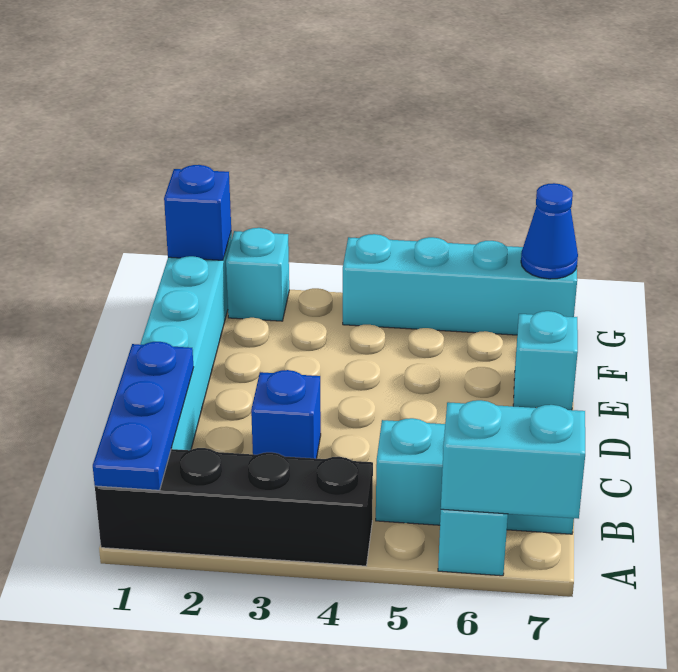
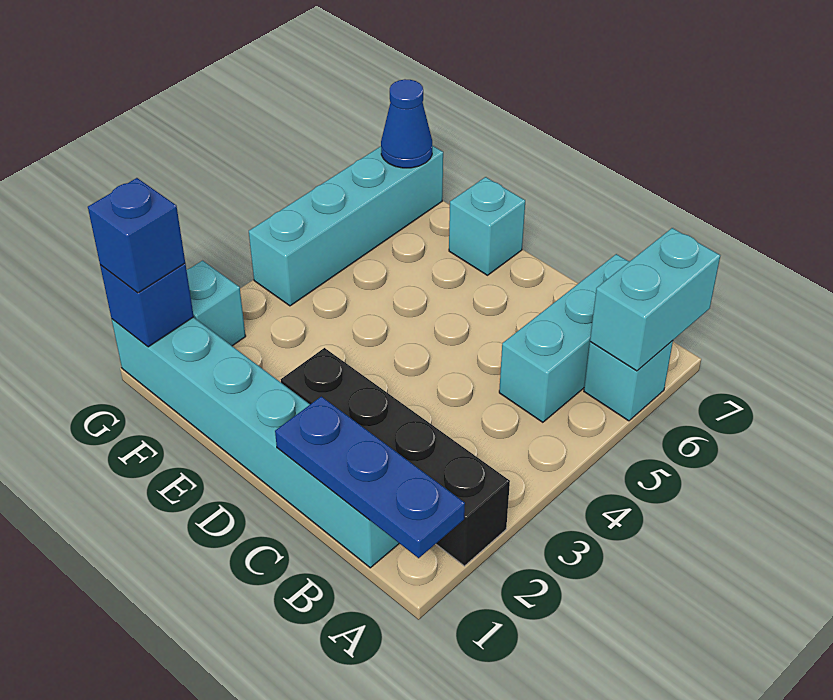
black 1x4 brick [95,448,373,566] -> black 1x4 brick turned to [281,348,510,566]
blue 1x1 brick [251,370,321,459] -> blue 1x1 brick moved to [88,178,185,293]

